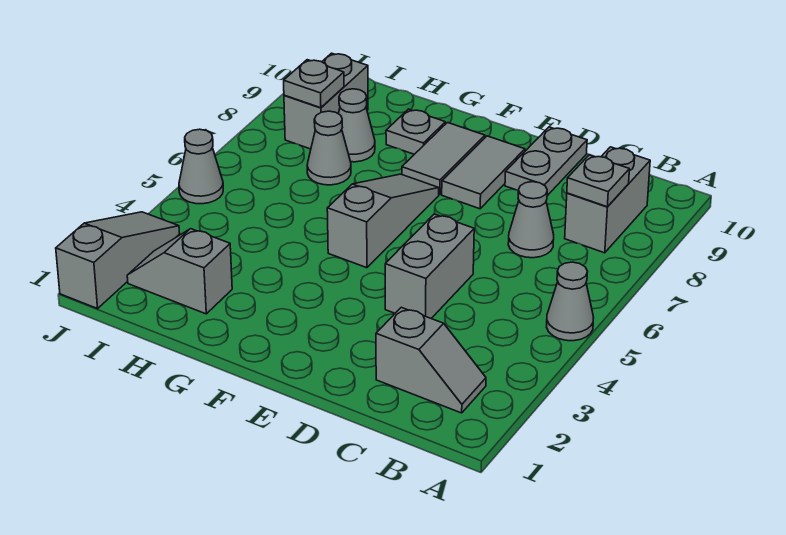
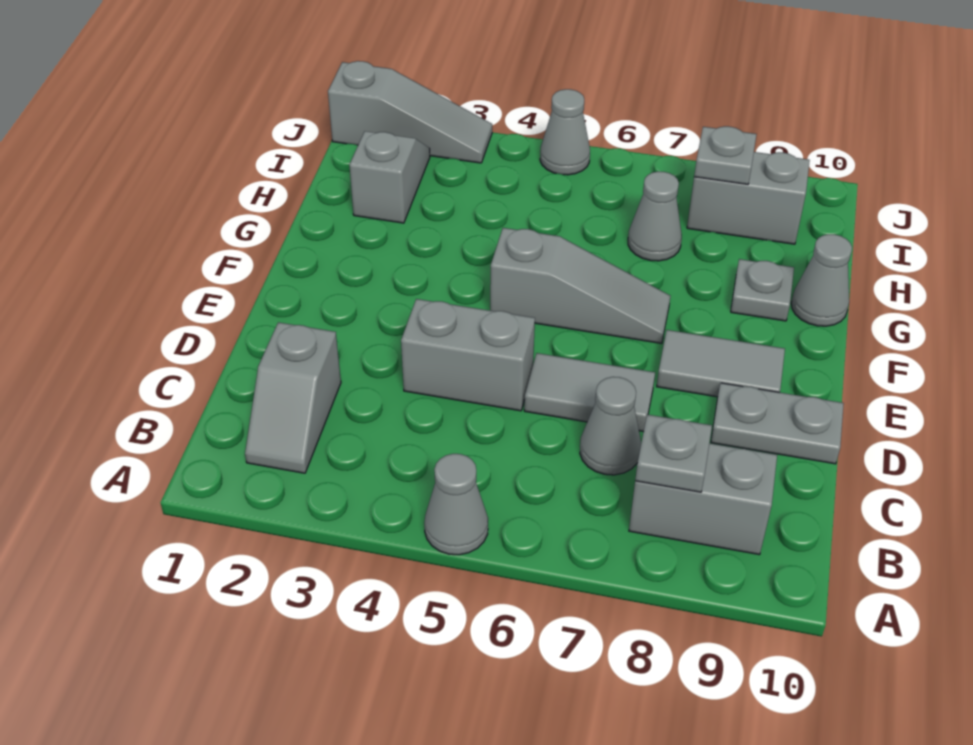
grey 1x2 tile [402,123,485,194] -> grey 1x2 tile moved to [524,353,655,432]
grey 1x1 cone [338,89,375,162] -> grey 1x1 cone moved to [791,234,852,326]

